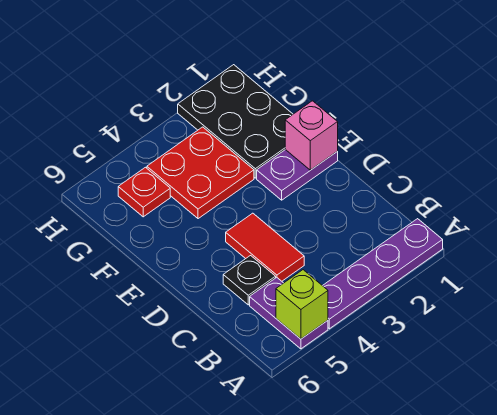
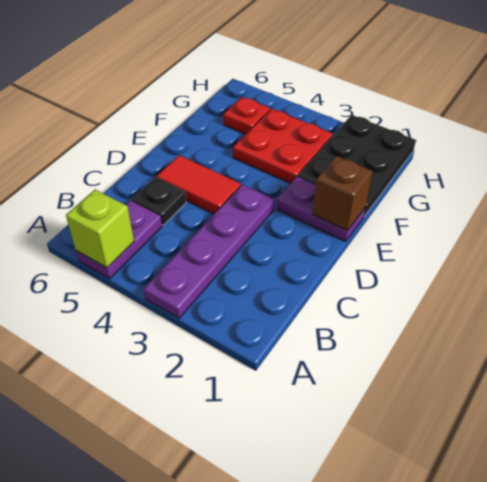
purple 1x4 plate [323,219,443,329] -> purple 1x4 plate turned to [144,184,275,318]
red 1x2 tile [226,213,304,281] -> red 1x2 tile turned to [157,155,241,214]
pink 1x1 brick [285,101,338,170] -> brown 1x1 brick [313,156,373,231]

